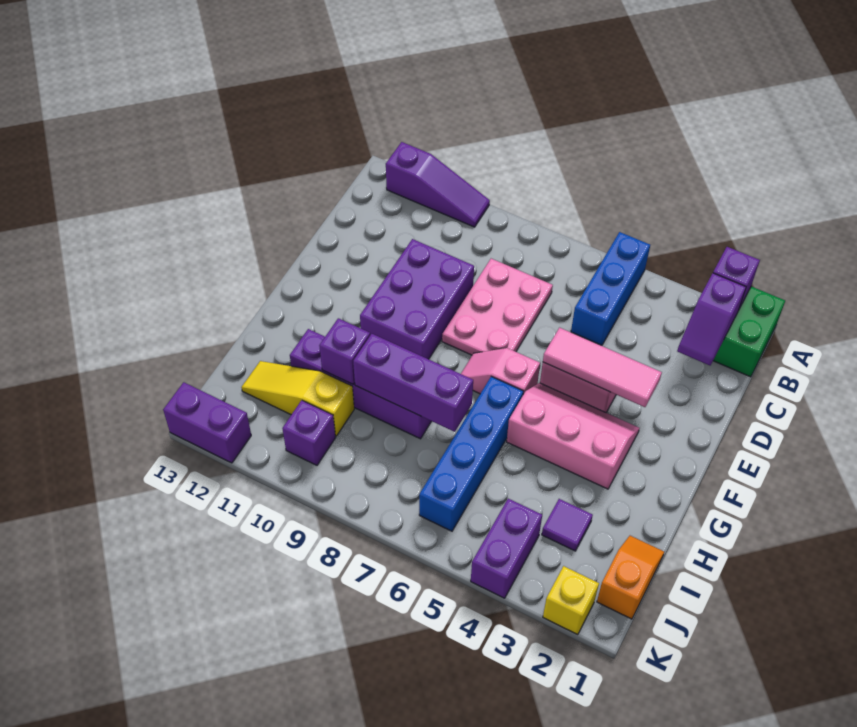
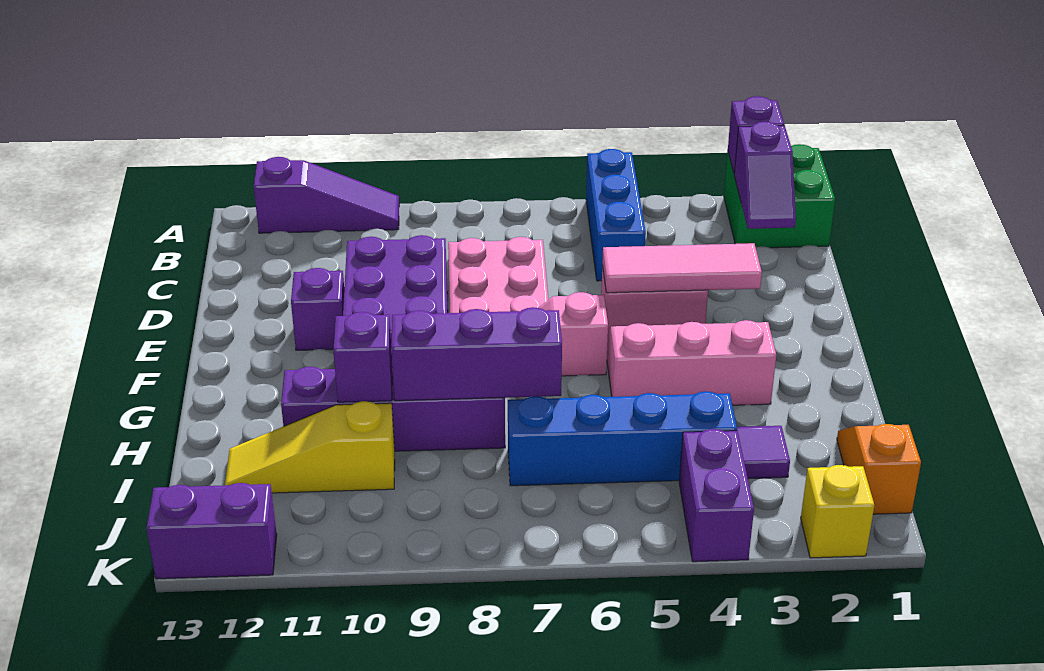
blue 1x4 brick [419,377,523,531] -> blue 1x4 brick turned to [508,391,737,486]
purple 1x1 brick [282,400,335,465] -> purple 1x1 brick moved to [291,268,344,350]

